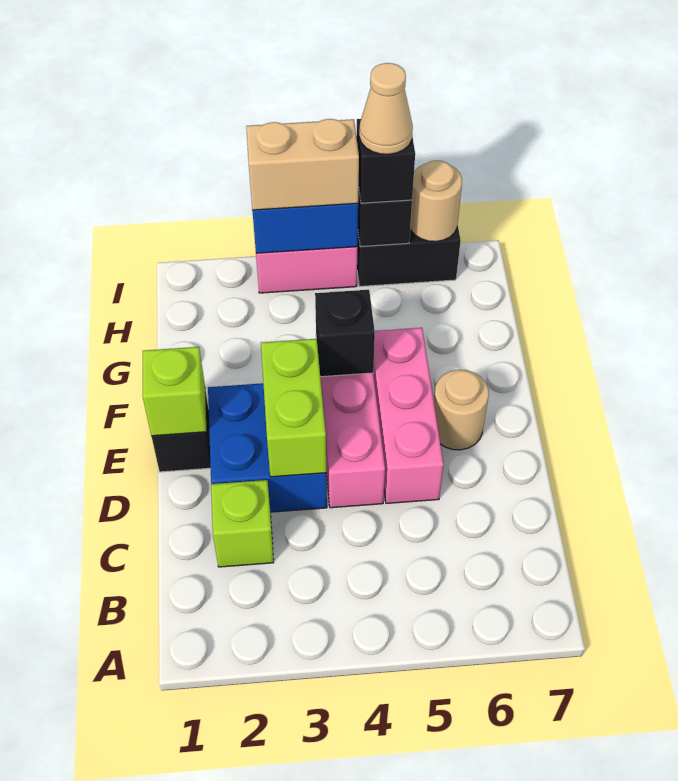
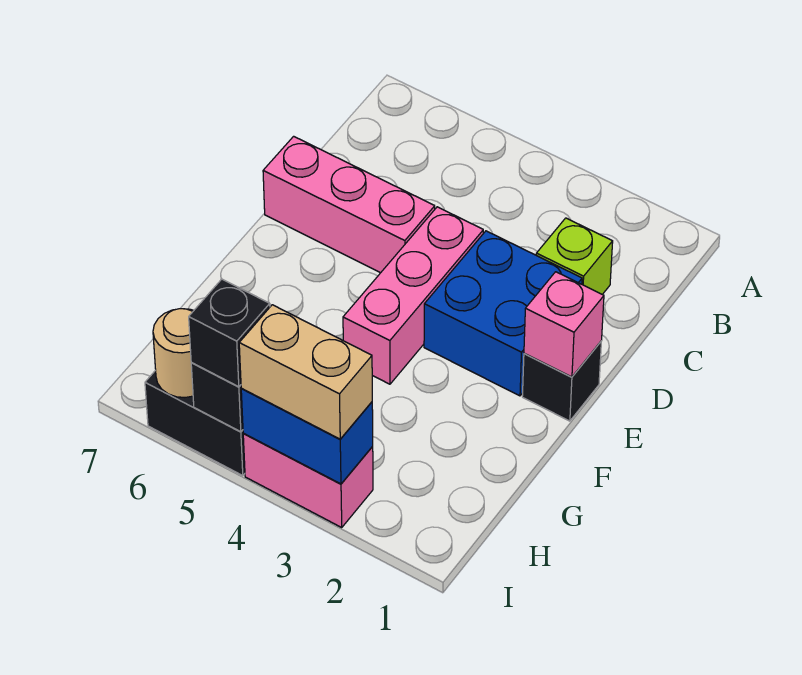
lime 1x2 brick [261,339,326,477] -> none
pink 1x3 brick [373,328,444,503] -> pink 1x3 brick turned to [263,136,435,273]
lime 1x1 brick [143,347,207,436] -> pink 1x1 brick [524,272,604,377]
tan 1x1 round brick [434,370,489,450] -> none
black 1x1 brick [315,290,375,377] -> none
tan 1x1 cone [359,63,413,154] -> none

